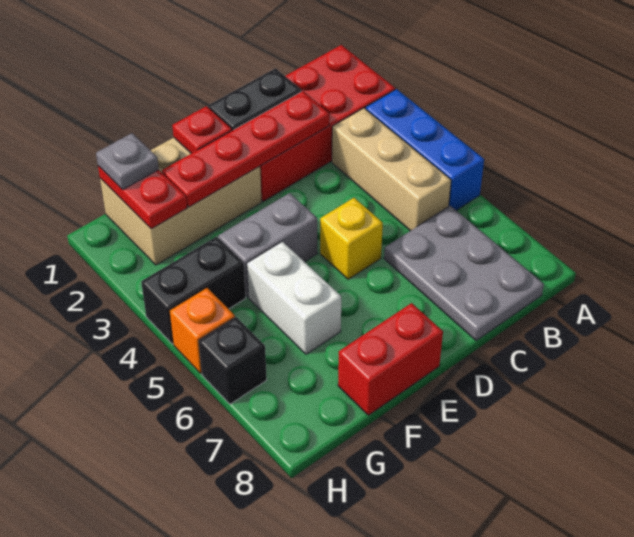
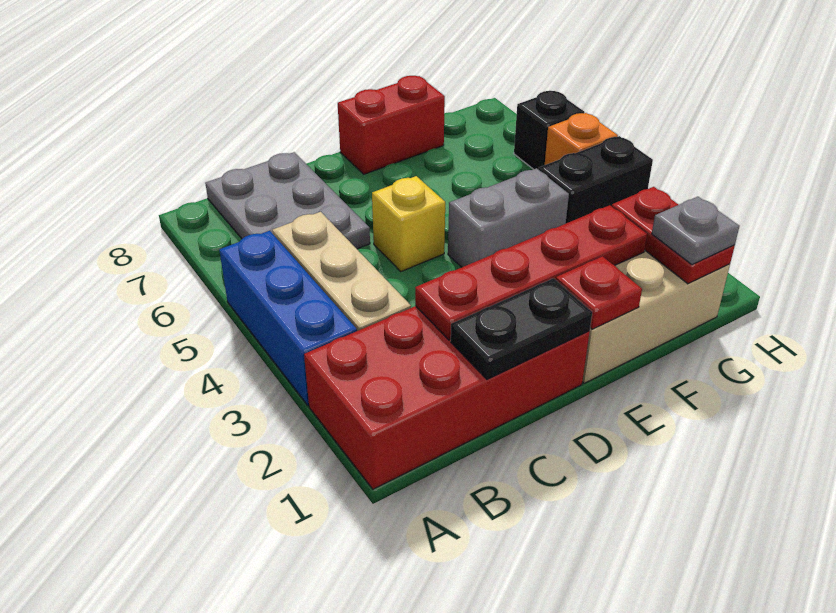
white 1x2 brick [247,241,341,354] -> none

